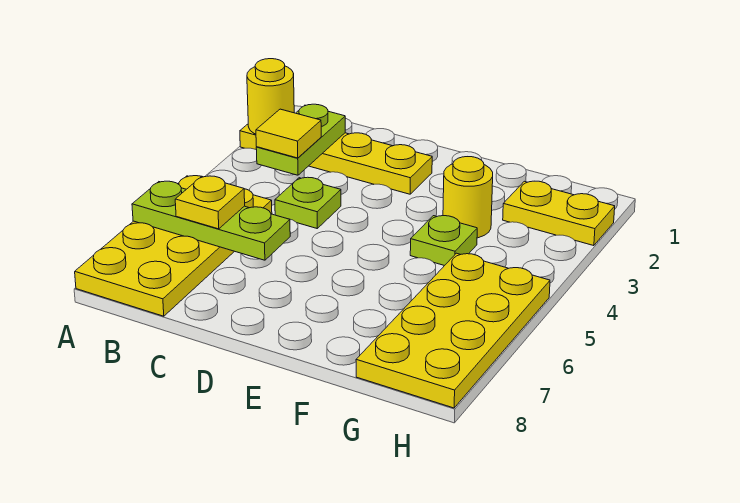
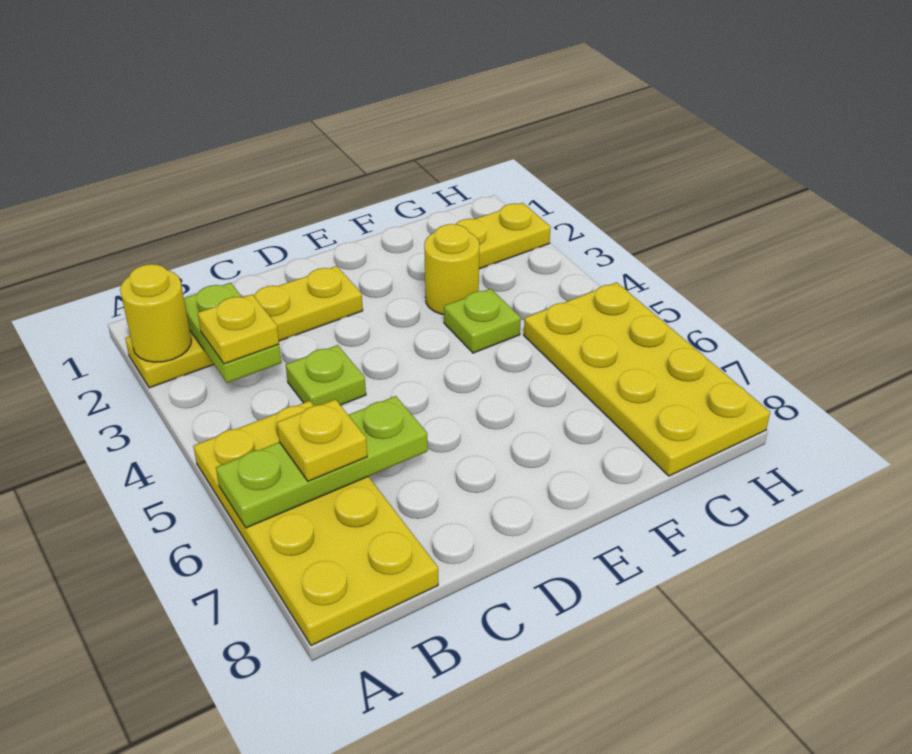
yellow 1x1 tile [256,109,321,158] -> yellow 1x1 plate [198,294,279,364]

